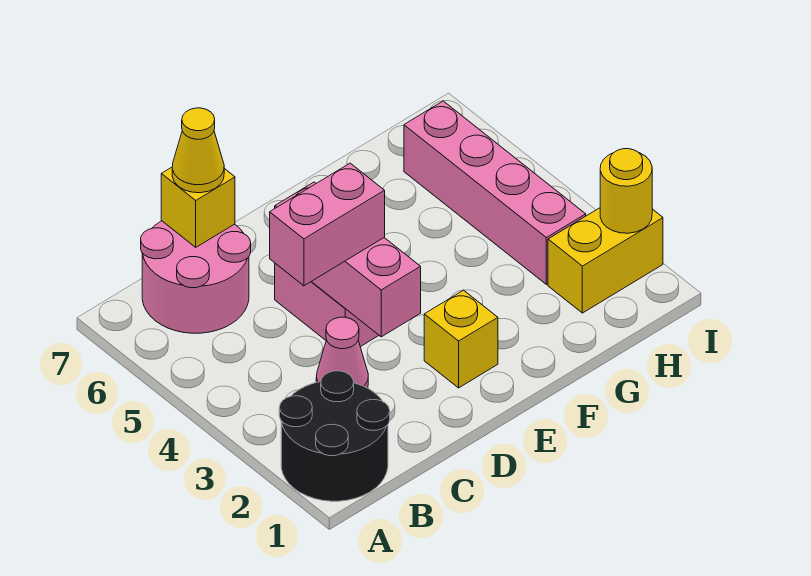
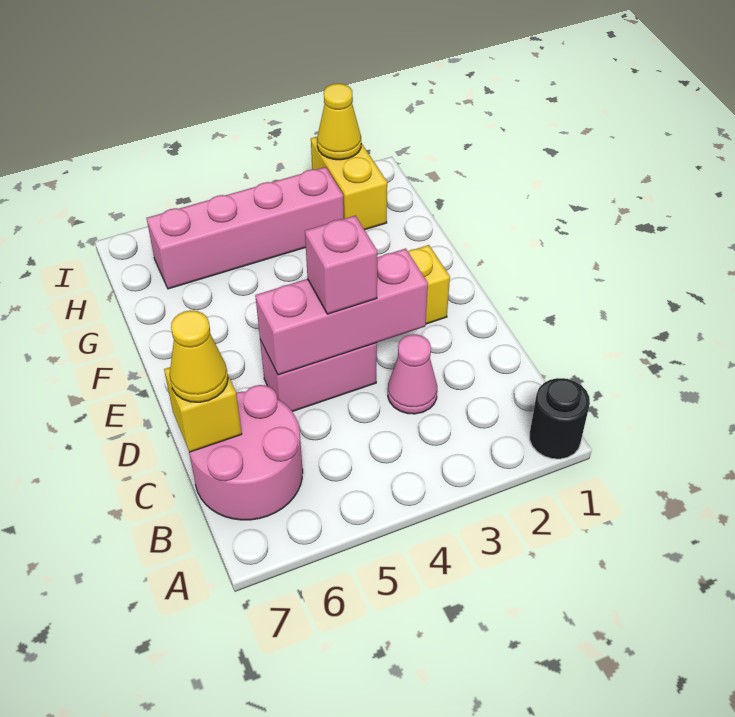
black 2x2 round brick [279,371,390,501] -> black 1x1 round brick [530,378,590,459]
pink 1x2 brick [270,163,385,286] -> pink 1x1 brick [305,216,377,314]
yellow 1x1 round brick [600,149,652,233] -> yellow 1x1 cone [317,84,361,160]

